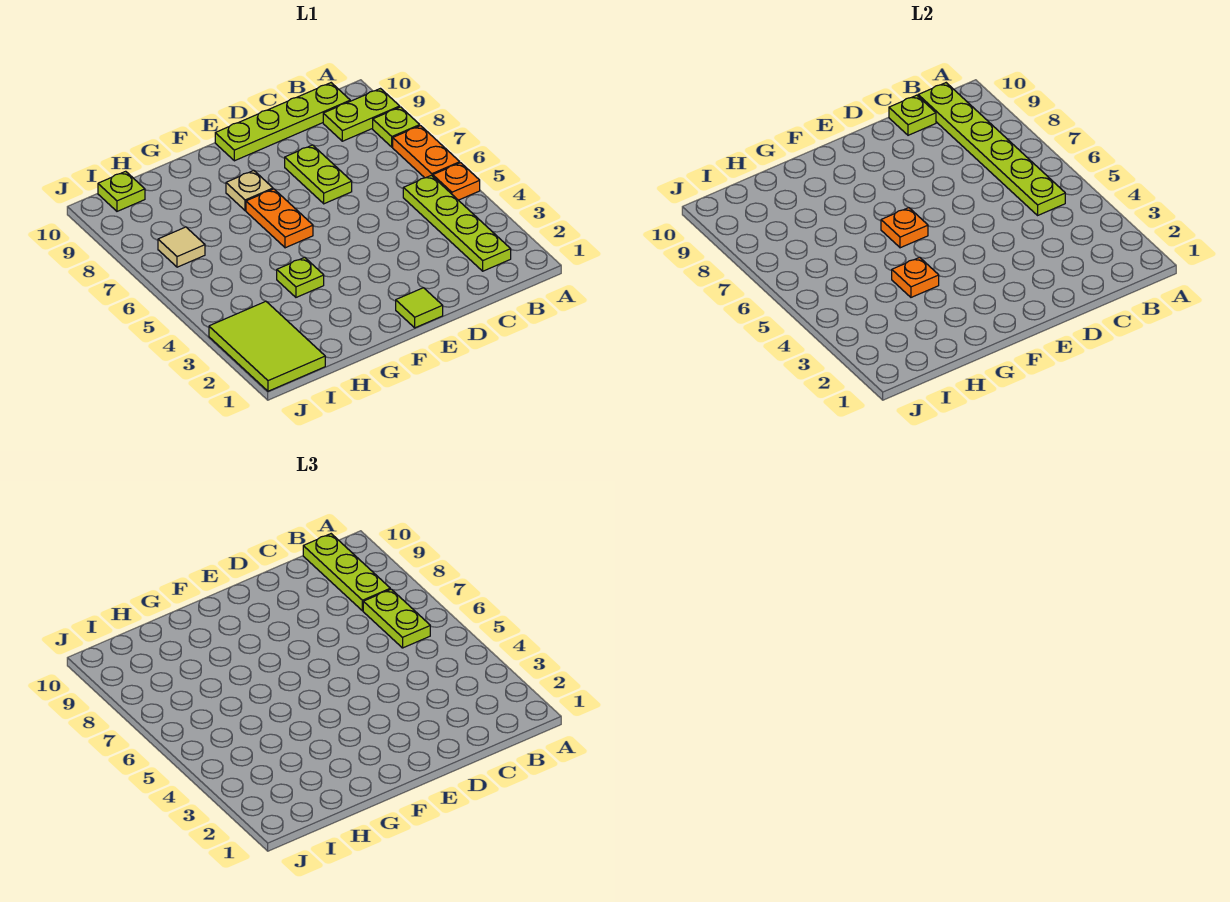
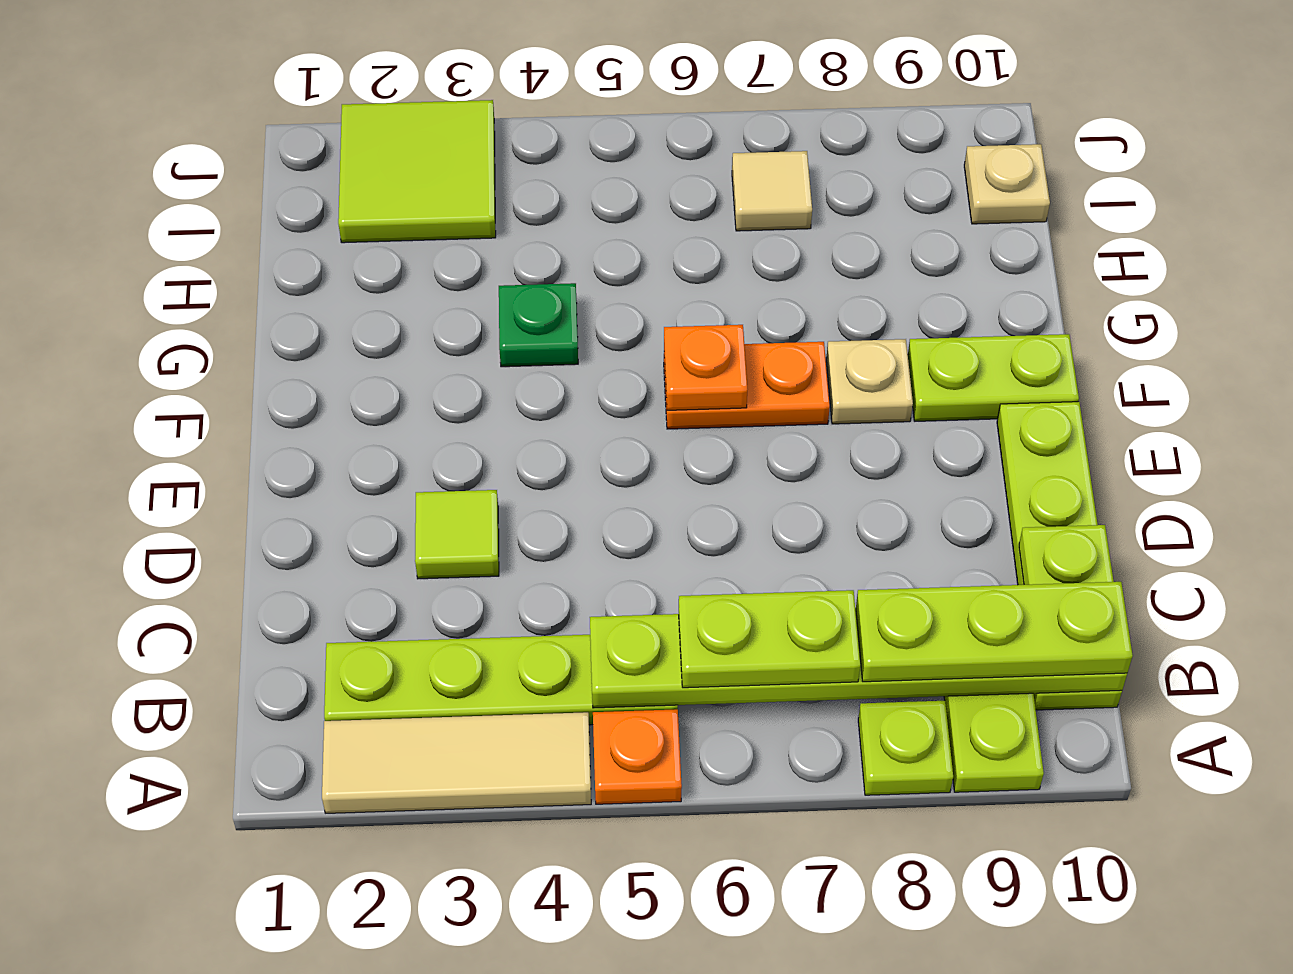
none -> tan 1x3 tile [322,712,591,813]
orange 1x2 plate [393,126,460,178] -> none
lime 1x2 plate [285,145,352,204] -> lime 1x2 plate moved to [908,334,1079,421]
lime 1x1 tile [396,288,443,328] -> lime 1x1 tile moved to [415,490,499,579]
lime 1x1 plate [277,257,324,297] -> green 1x1 plate [499,283,578,367]
orange 1x1 plate [892,257,939,297] -> none
lime 2x3 tile [209,301,325,391] -> lime 2x2 tile [338,100,496,243]
lime 1x1 plate [98,171,145,211] -> tan 1x1 plate [964,144,1050,224]

